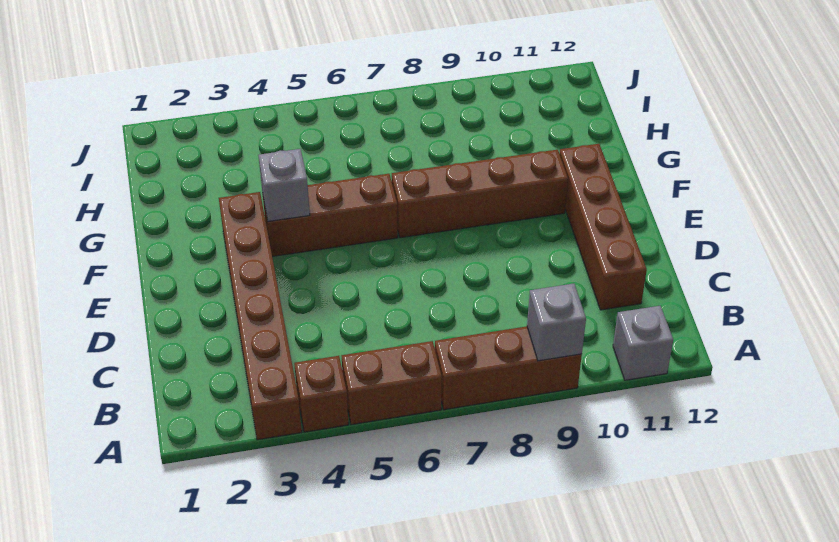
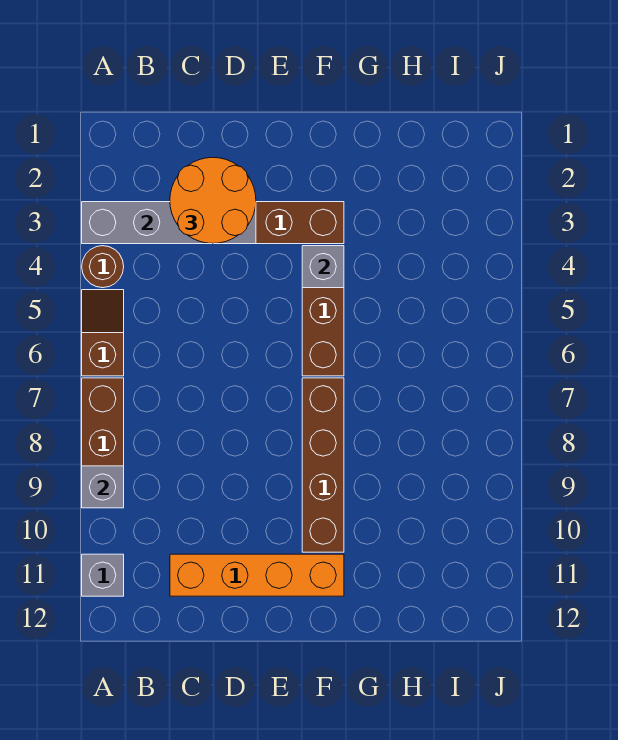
none -> grey 1x4 brick [82,202,256,244]
brown 1x1 brick [294,356,349,432] -> brown 1x1 round brick [82,246,124,288]
brown 1x2 brick [342,341,442,425] -> brown 1x2 slope [82,290,124,376]
none -> orange 2x2 round brick [170,157,256,244]
brown 1x4 brick [559,144,647,310] -> orange 1x4 brick [170,554,344,596]

